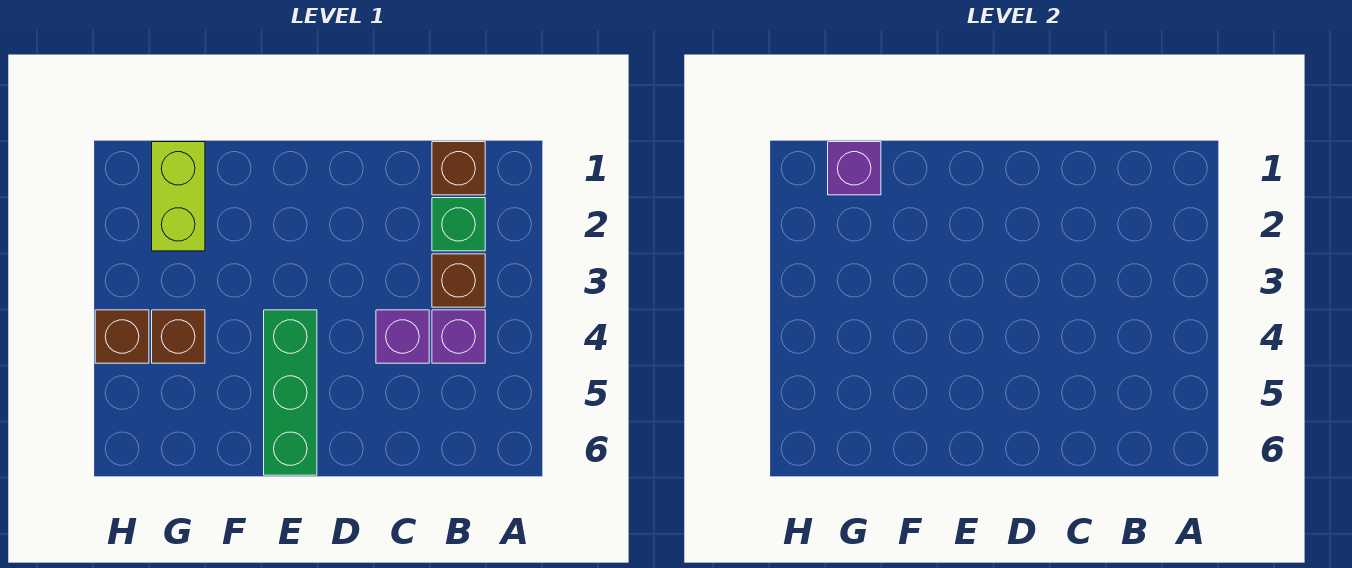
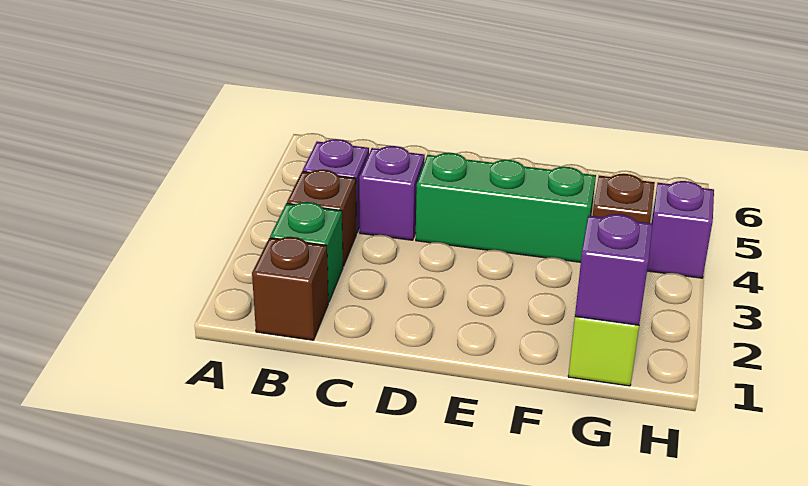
green 1x3 brick [264,310,317,475] -> green 1x3 brick turned to [416,153,596,262]
brown 1x1 brick [95,310,149,363] -> purple 1x1 brick [647,181,714,278]

